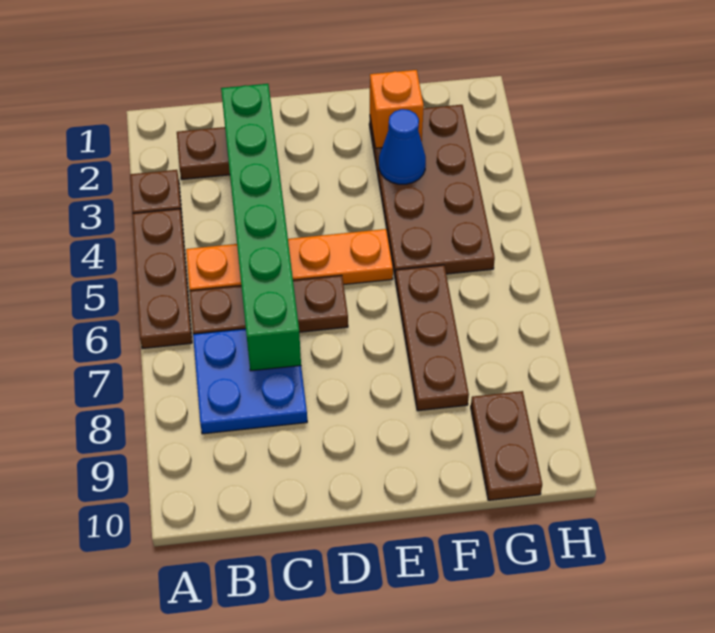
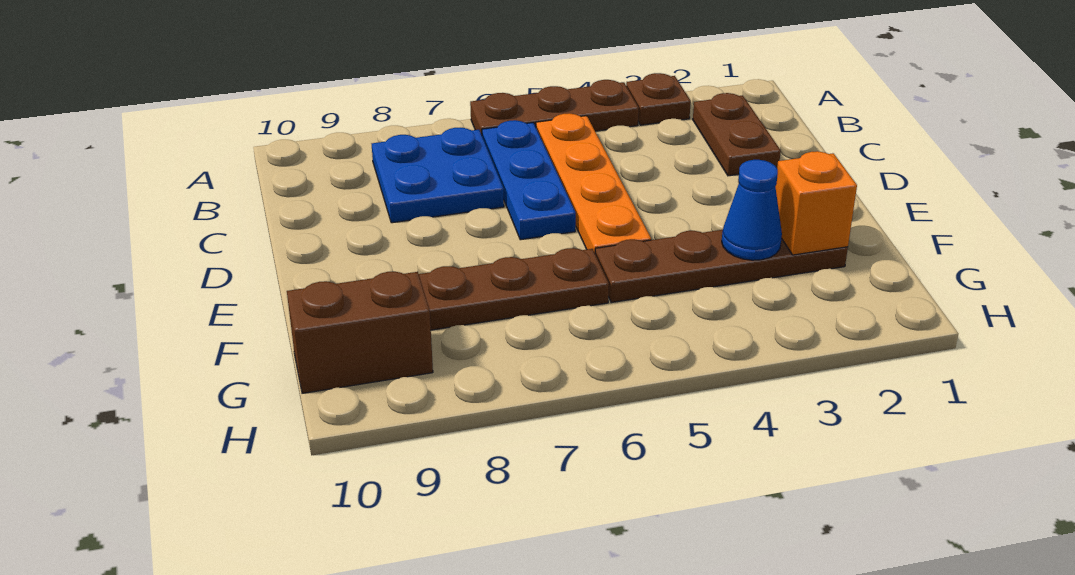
brown 1x3 plate [190,275,348,334] -> blue 1x3 plate [482,120,576,240]
green 1x6 brick [221,84,301,371] -> none
brown 2x4 plate [369,105,495,279] -> brown 1x4 plate [595,230,848,302]
brown 1x2 plate [471,391,542,500] -> brown 1x2 brick [287,272,433,393]

